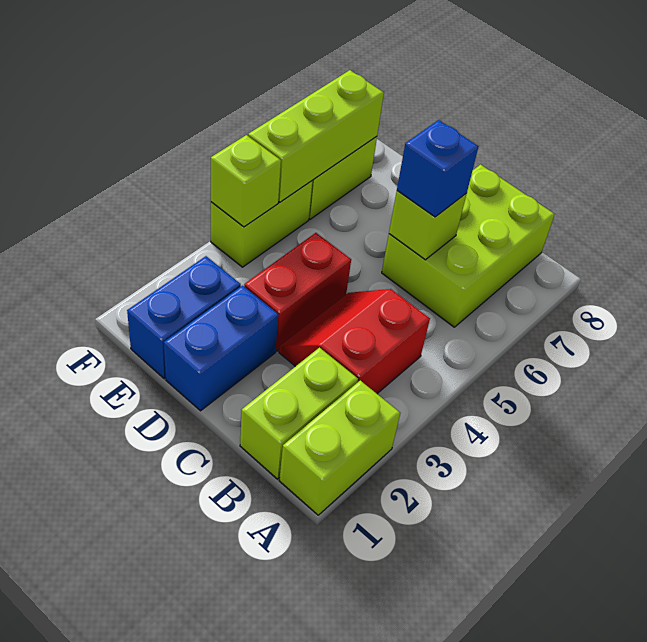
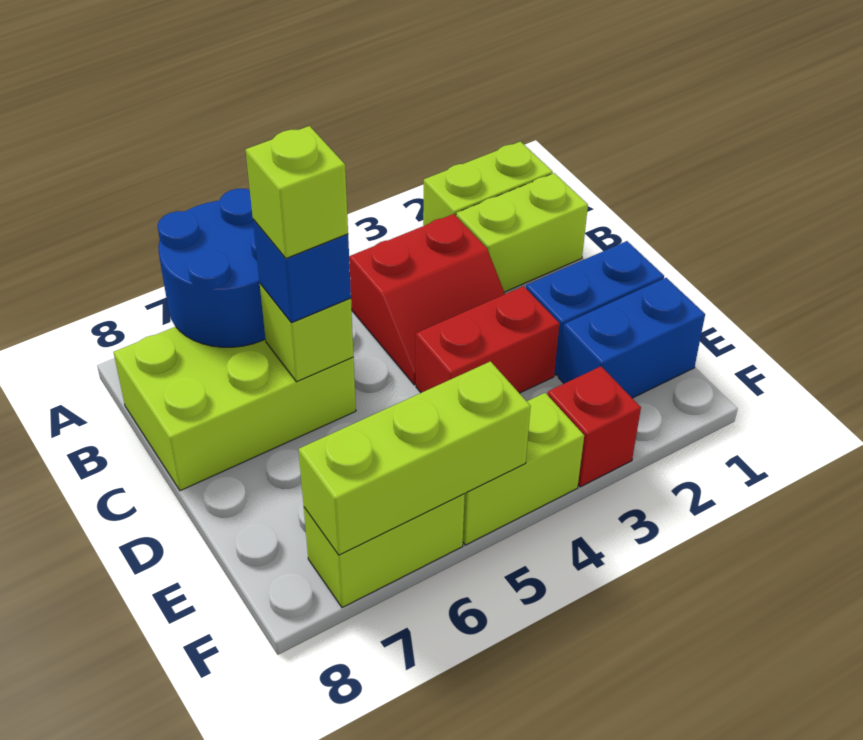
none -> blue 2x2 round brick [158,189,265,347]
none -> red 1x1 brick [548,366,641,487]
lime 1x1 brick [211,135,281,227] -> lime 1x1 brick moved to [246,126,348,258]

